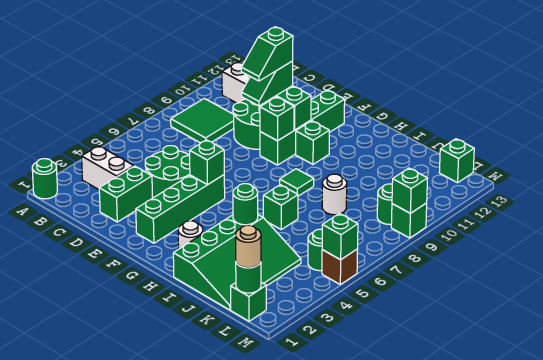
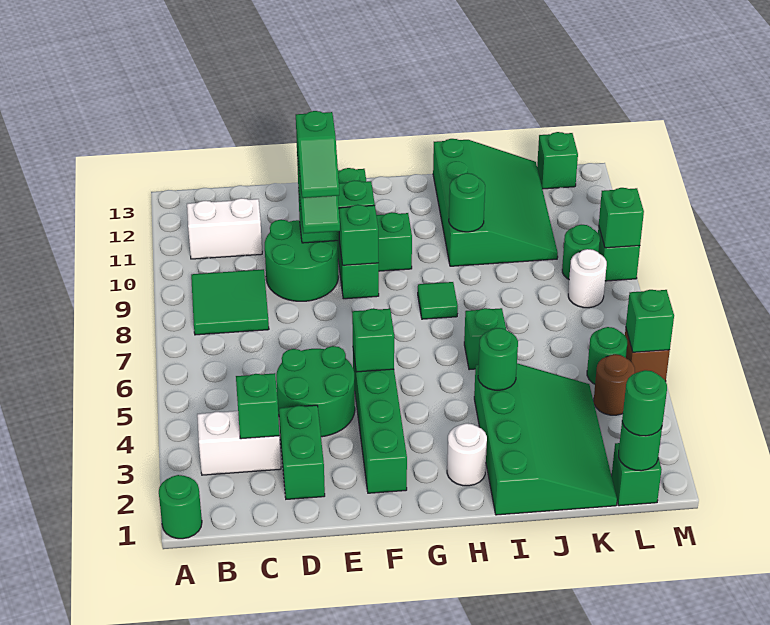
none -> green 1x1 brick [236,373,279,439]
none -> green 3x4 slope [433,139,558,266]
none -> green 1x1 round brick [449,173,485,232]
white 1x1 round brick [322,174,347,215] -> white 1x1 round brick moved to [568,249,607,308]
tan 1x1 round brick [236,225,261,268] -> green 1x1 round brick [622,370,667,436]
none -> brown 1x1 round brick [594,354,635,415]

